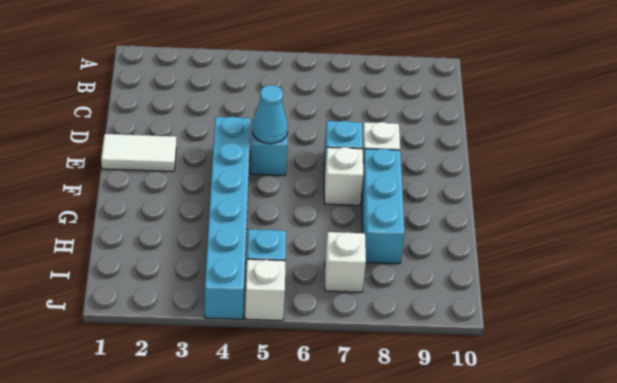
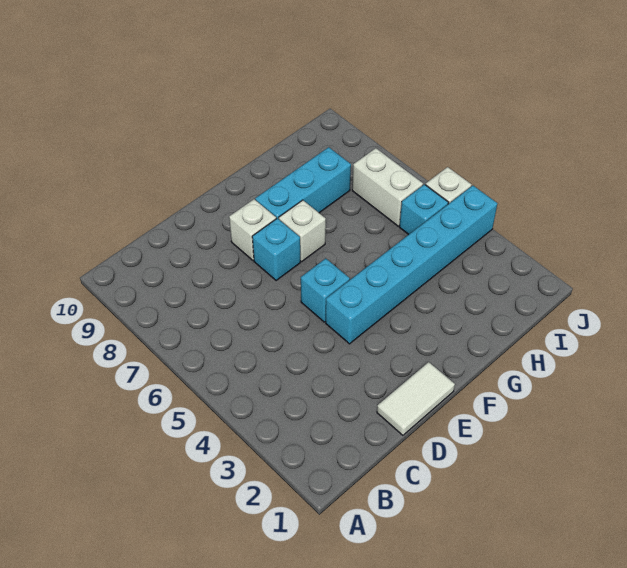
white 1x2 tile [101,134,176,172] -> white 1x2 tile turned to [377,362,455,435]
cyan 1x1 cone [252,85,288,144] -> none
white 1x1 brick [325,232,366,292] -> white 1x2 brick [352,148,423,226]

